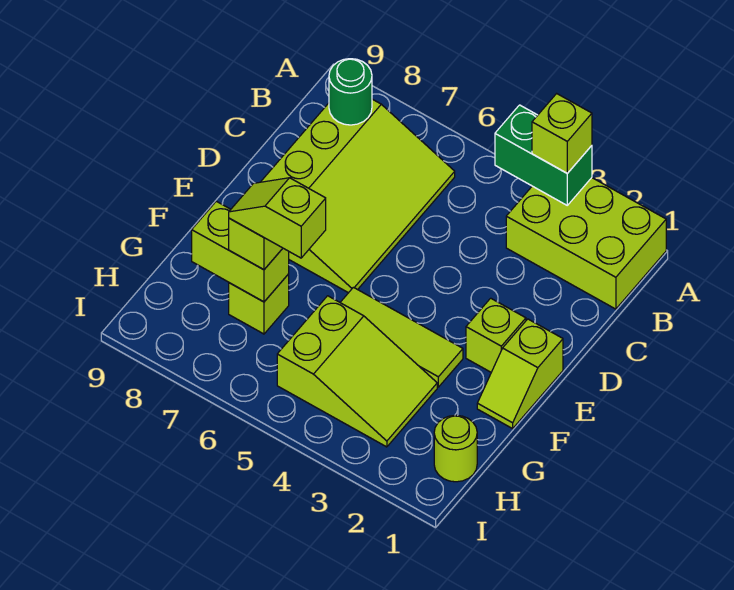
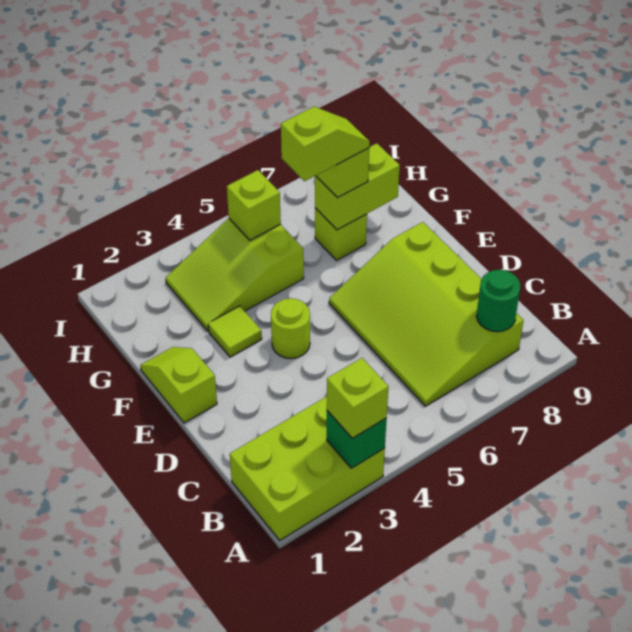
green 1x2 brick [495,105,592,205] -> green 1x1 brick [327,411,387,468]
lime 1x1 brick [466,298,526,372] -> lime 1x1 brick moved to [227,170,281,240]
lime 1x3 tile [340,287,463,387] -> lime 1x1 tile [208,306,262,357]
lime 1x1 round brick [434,415,477,482] -> lime 1x1 round brick moved to [271,298,310,359]

